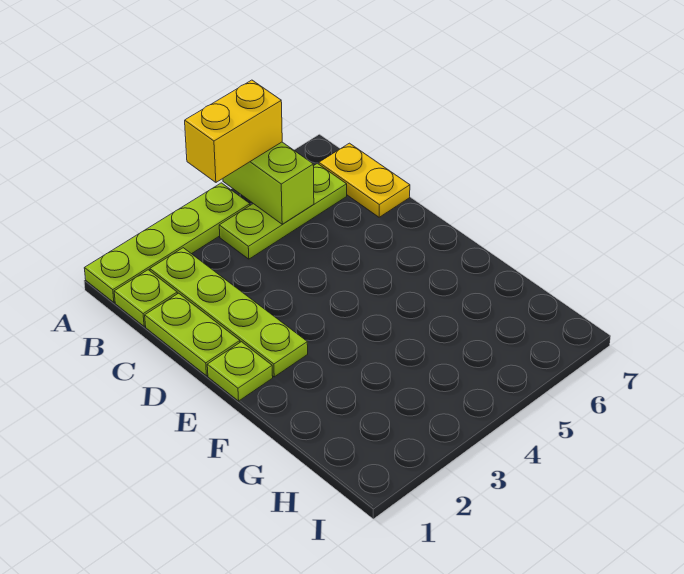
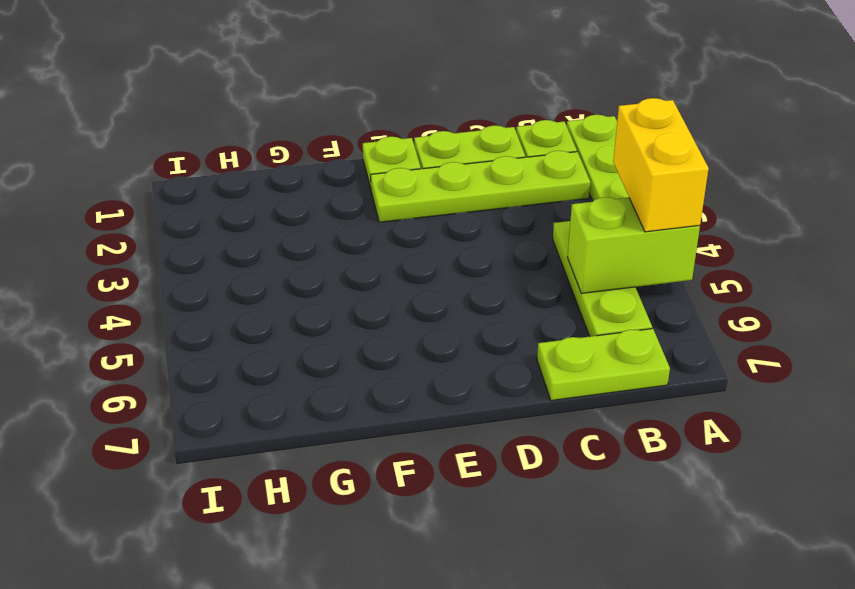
yellow 1x2 plate [319,143,410,217] -> lime 1x2 plate [537,329,670,400]

